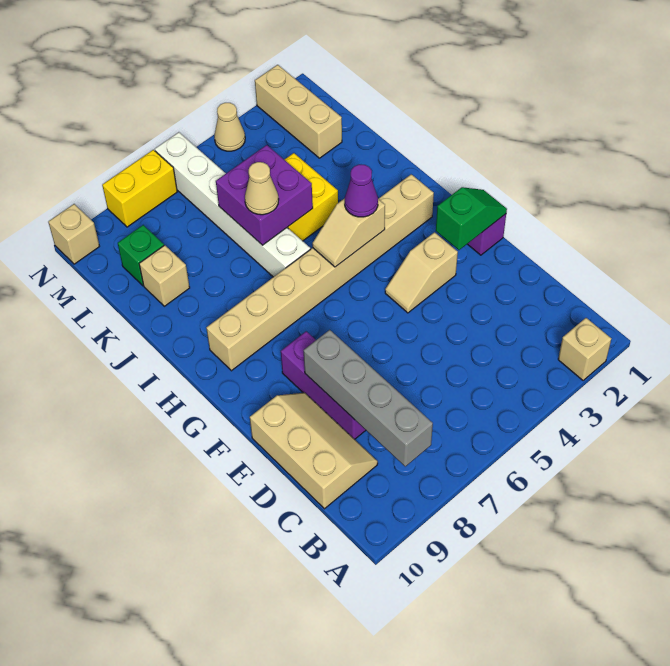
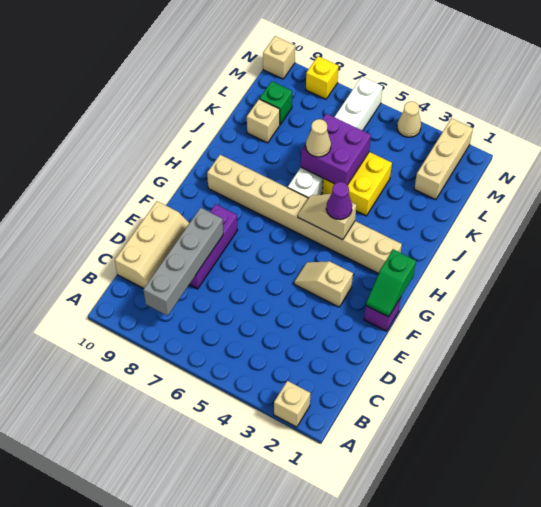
green 1x2 slope [436,187,507,250] -> green 1x2 slope turned to [366,249,416,317]
yellow 1x2 brick [102,150,177,227] -> yellow 1x1 brick [306,56,339,99]

